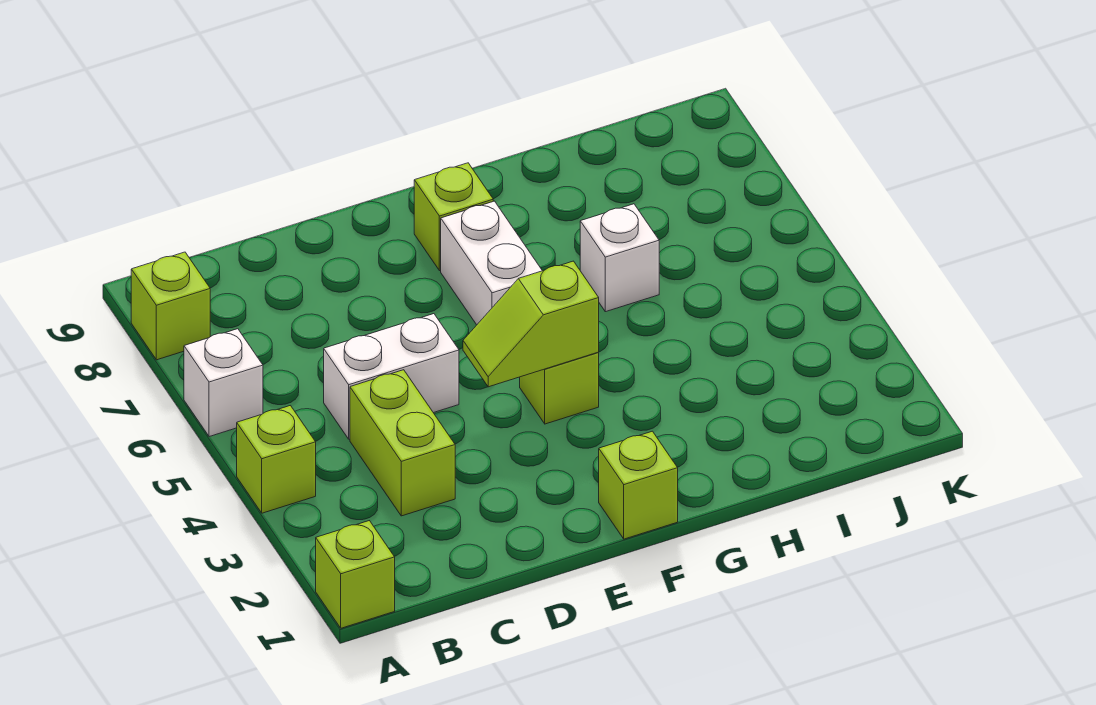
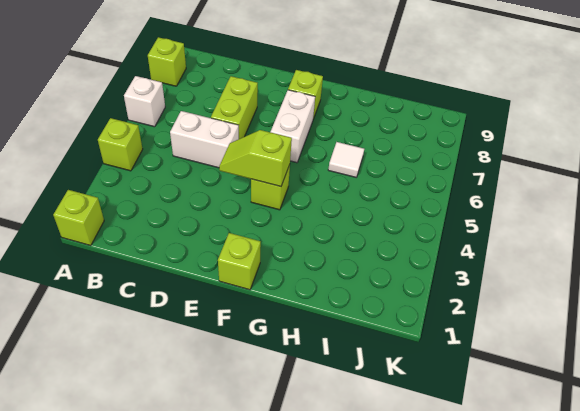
lime 1x2 brick [350,370,455,516] -> lime 1x2 brick moved to [211,76,258,139]
white 1x1 brick [580,204,659,312] -> white 1x1 tile [328,142,364,177]

